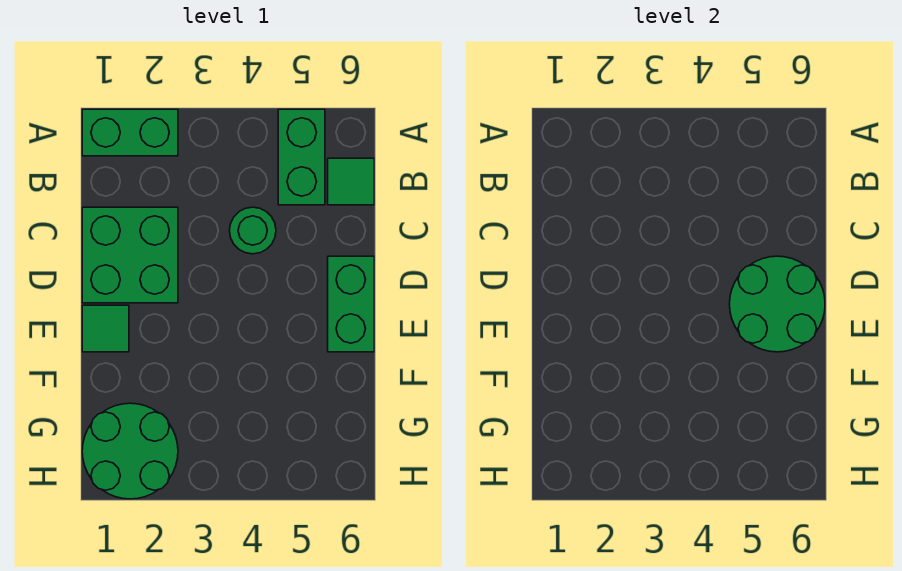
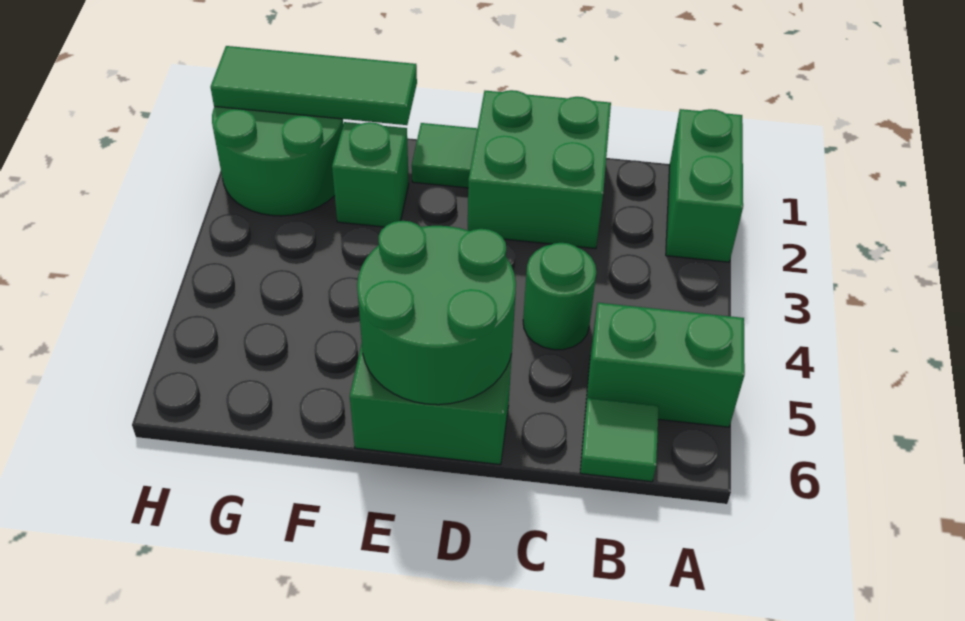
none -> green 1x3 tile [211,46,417,125]
none -> green 1x1 brick [332,122,409,227]

